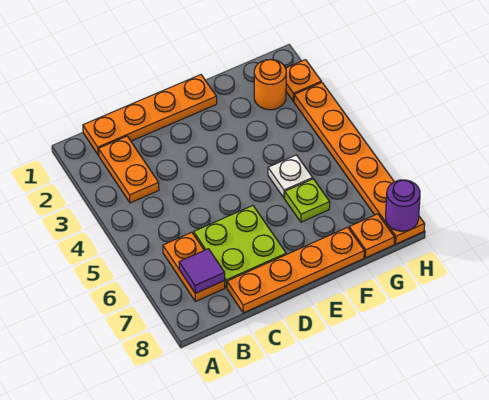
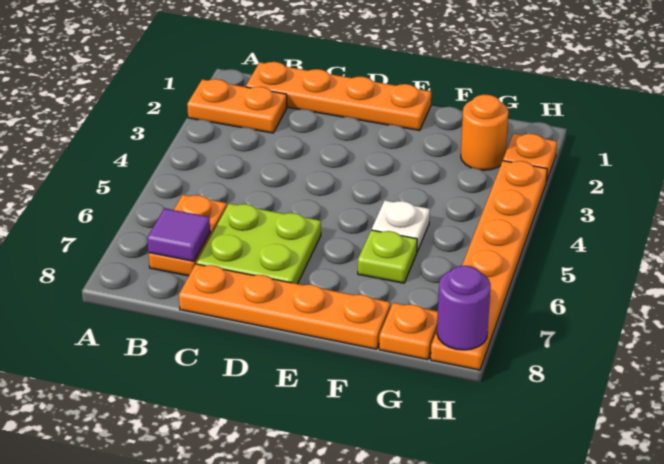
orange 1x2 plate [99,136,159,203] -> orange 1x2 plate turned to [187,79,287,133]

